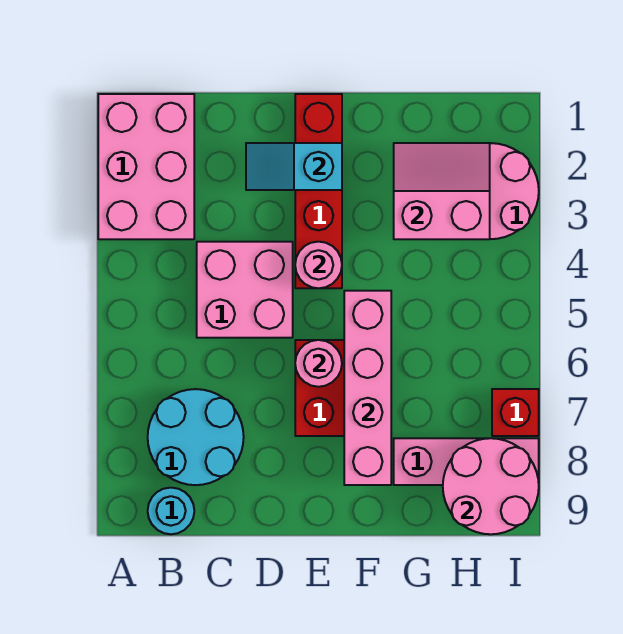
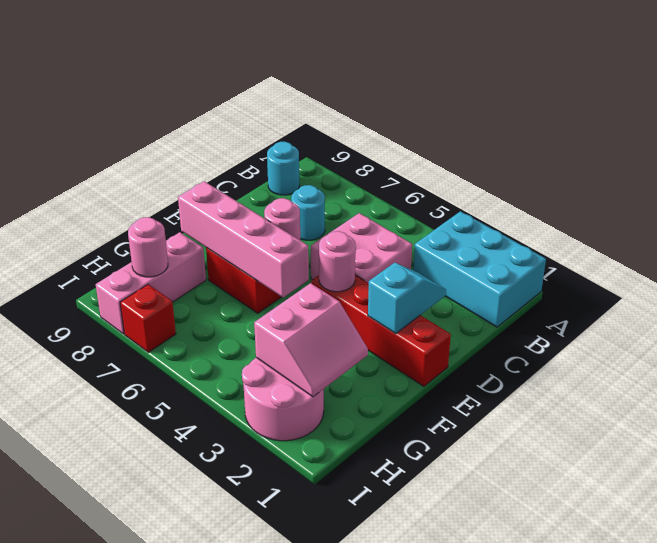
pink 2x3 brick [98,94,194,239] -> cyan 2x3 brick [413,211,546,327]
cyan 2x2 round brick [148,389,244,485] -> cyan 1x1 round brick [291,185,325,240]
pink 2x2 round brick [443,438,539,534] -> pink 1x1 round brick [128,217,168,277]

